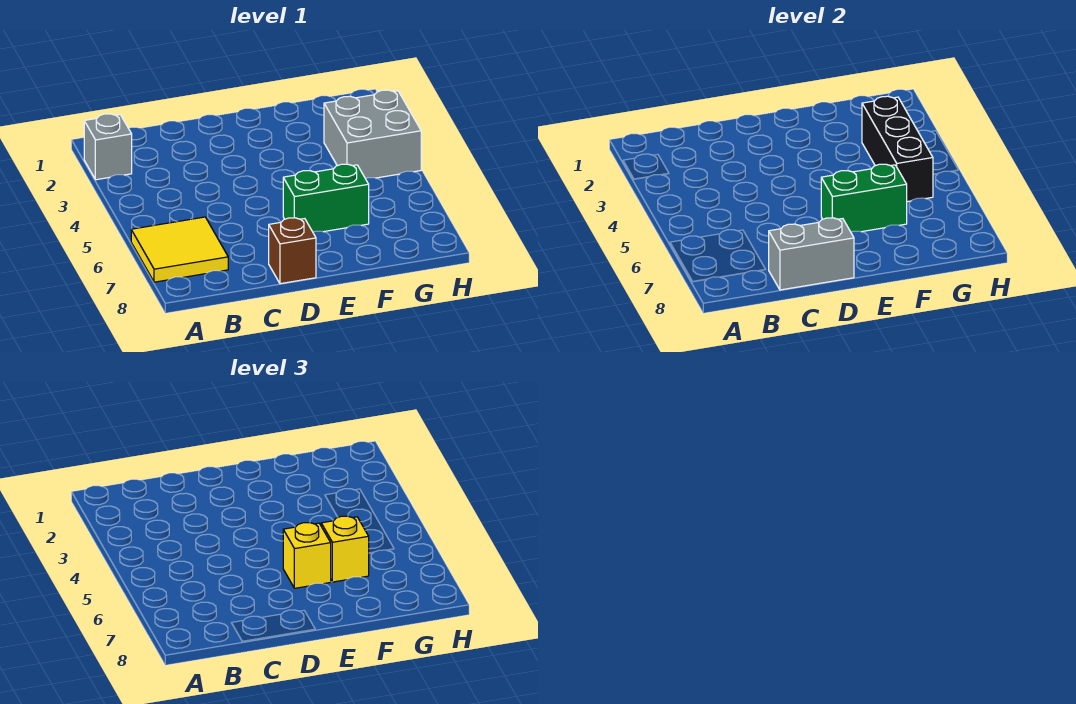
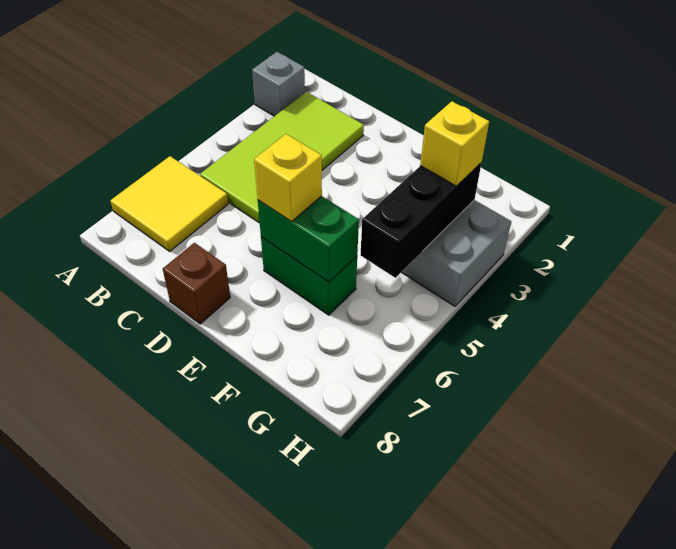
none -> lime 2x4 tile [200,92,364,223]
grey 1x2 brick [769,218,854,290] -> none
yellow 1x1 brick [321,516,369,582] -> yellow 1x1 brick moved to [420,101,489,186]

